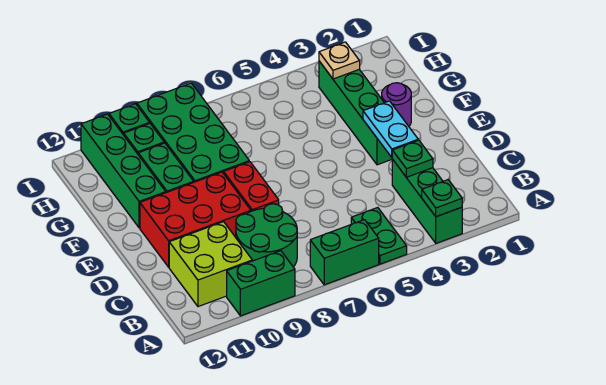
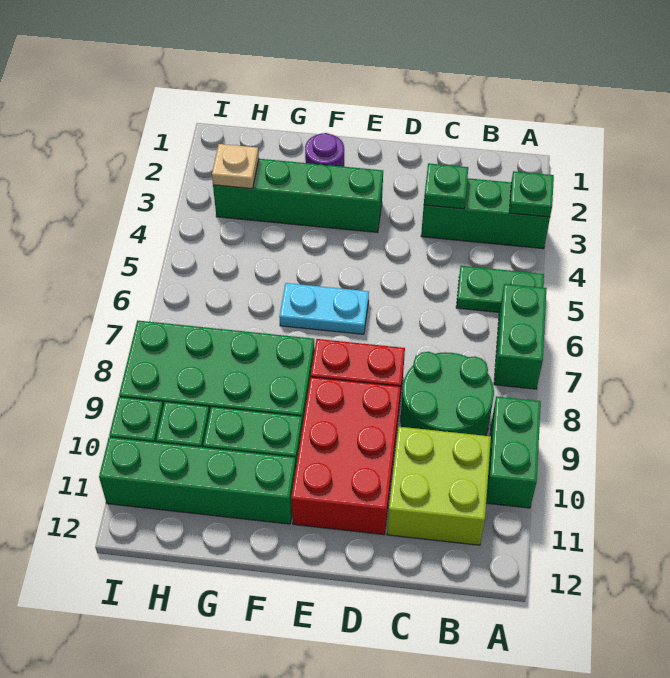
cyan 1x2 plate [363,101,418,157] -> cyan 1x2 plate moved to [279,283,369,334]

